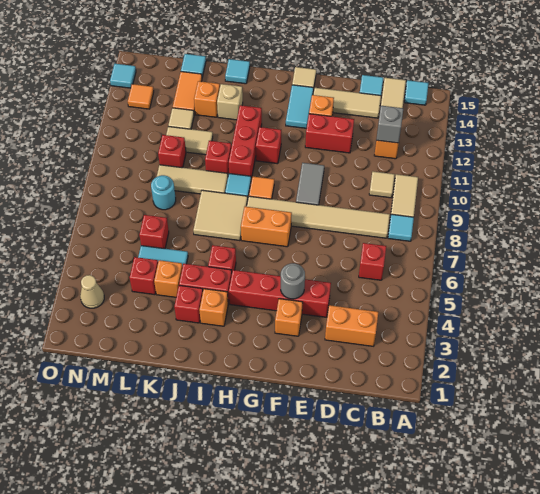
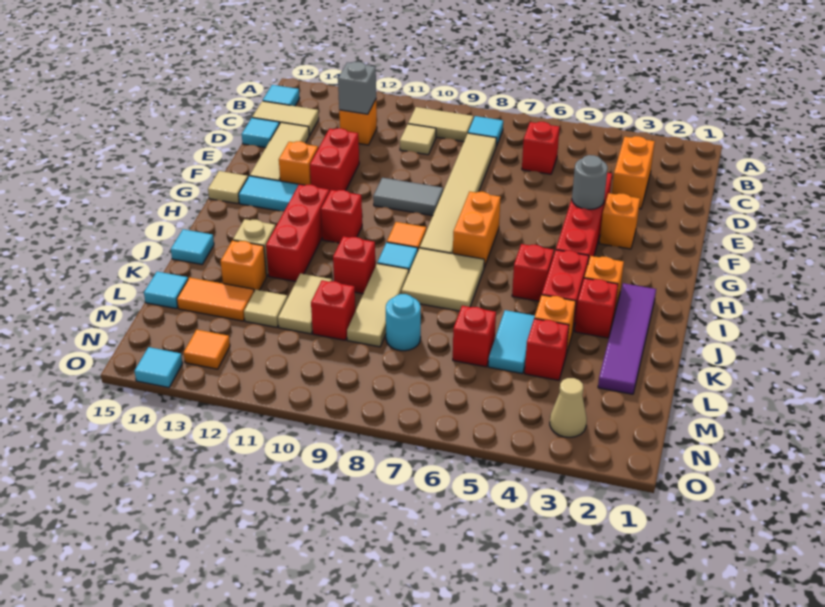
none -> purple 1x4 tile [598,283,656,394]
red 1x3 brick [229,105,262,179] -> red 1x3 brick turned to [266,184,329,281]

